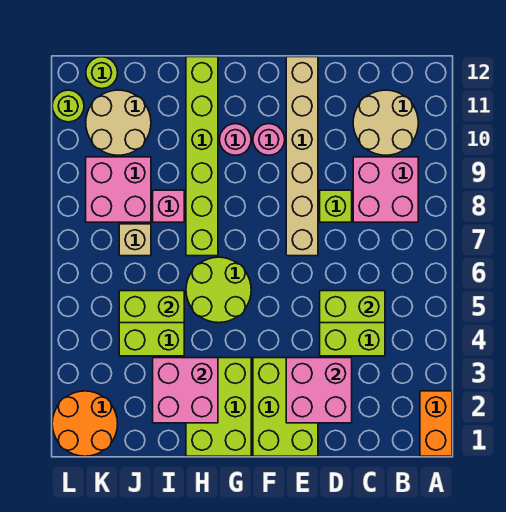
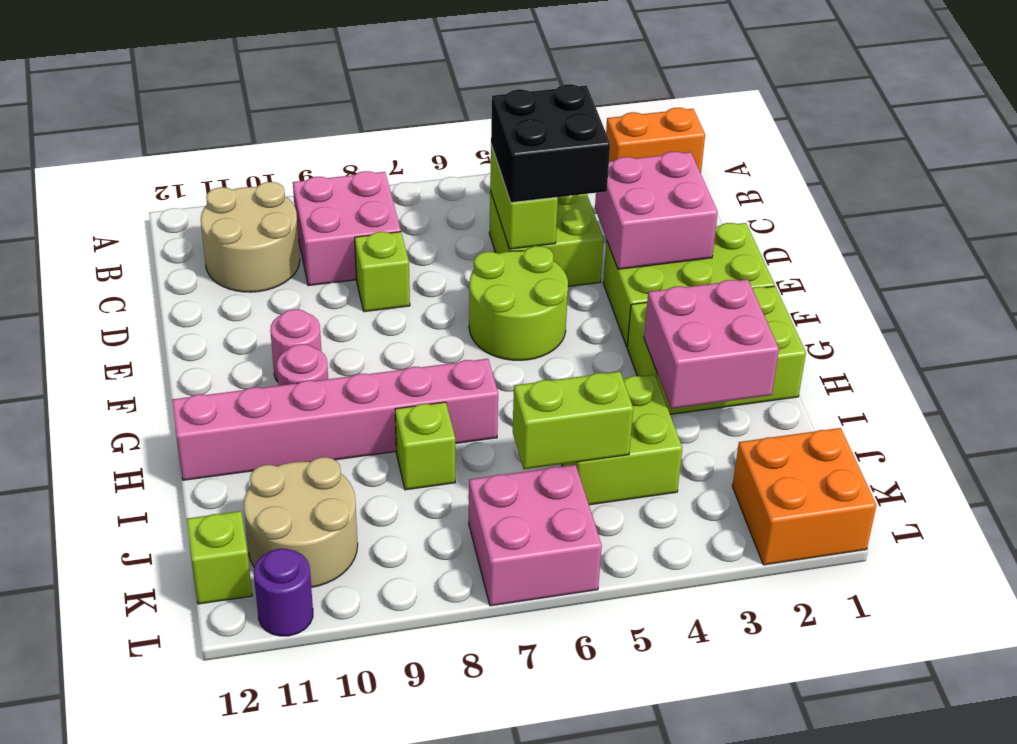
none -> black 2x2 brick [491,84,610,203]
tan 1x6 brick [286,57,318,256] -> none
lime 2x2 round brick [186,257,251,323] -> lime 2x2 round brick moved to [469,246,568,360]
lime 1x6 brick [186,57,218,256] -> pink 1x6 brick [172,359,498,480]
lime 1x2 brick [119,291,184,323] -> lime 1x2 brick turned to [513,371,633,469]
pink 1x1 brick [153,190,184,222] -> lime 1x1 brick [395,402,455,490]
tan 1x1 brick [119,224,151,256] -> none
pink 2x2 brick [86,157,151,222] -> pink 2x2 brick moved to [469,465,602,606]
orange 2x2 round brick [52,391,118,456] -> orange 2x2 brick [732,428,876,565]
lime 1x1 round brick [86,57,118,89] -> lime 1x1 brick [187,511,252,604]
lime 1x1 round brick [52,90,84,122] -> purple 1x1 round brick [254,549,313,636]

